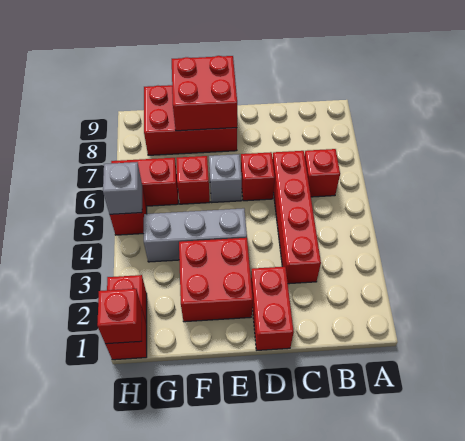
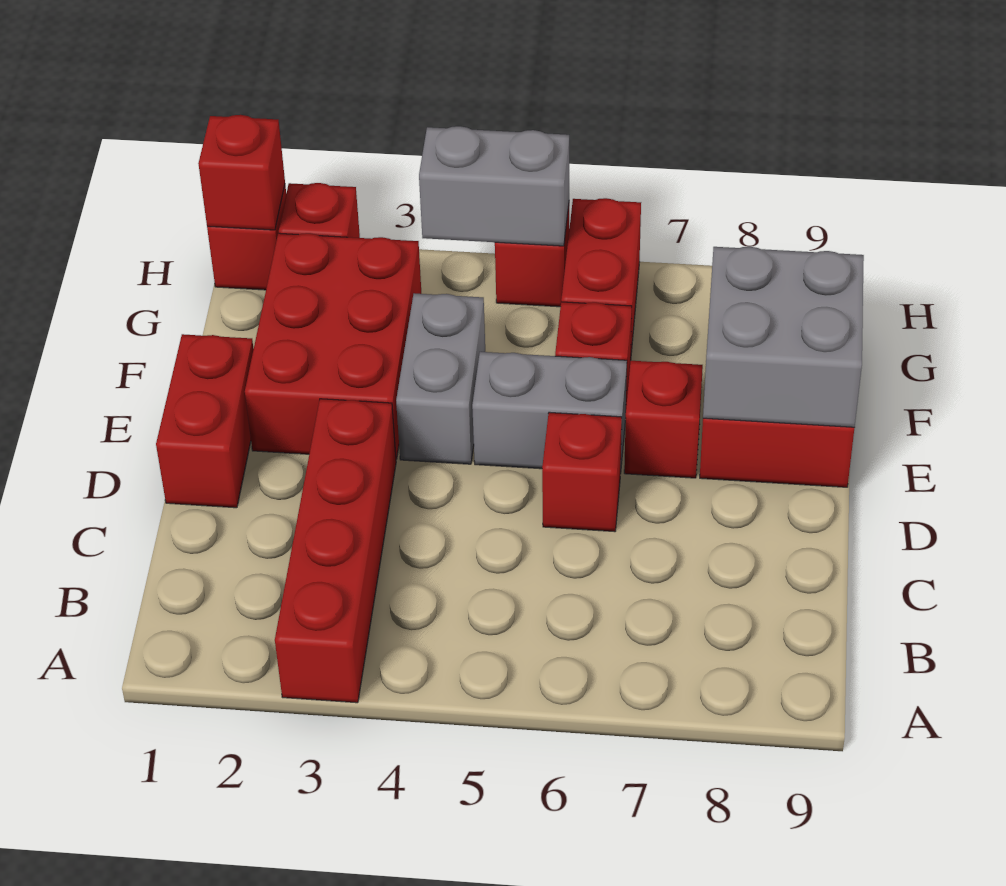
red 1x1 brick [305,149,340,197] -> red 1x1 brick moved to [624,361,703,478]
red 1x4 brick [273,151,321,284] -> red 1x4 brick turned to [275,399,396,703]
red 1x2 brick [251,267,294,350] -> red 1x2 brick turned to [156,334,254,508]
red 2x2 brick [179,238,253,322] -> red 2x3 brick [245,233,421,459]
grey 1x3 brick [144,208,247,262] -> grey 1x2 brick [396,293,485,464]
grey 1x1 brick [209,154,242,202] -> grey 1x2 brick [472,352,627,469]
red 2x2 brick [172,56,237,131] -> grey 2x2 brick [703,247,864,427]
grey 1x1 brick [103,162,142,214] -> grey 1x2 brick [419,126,569,246]

